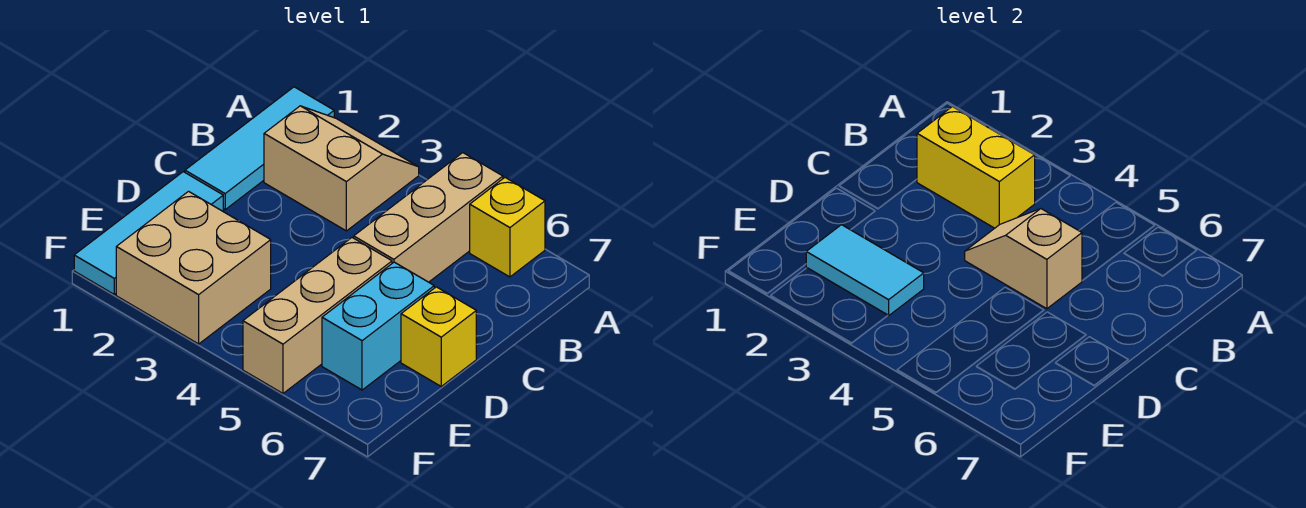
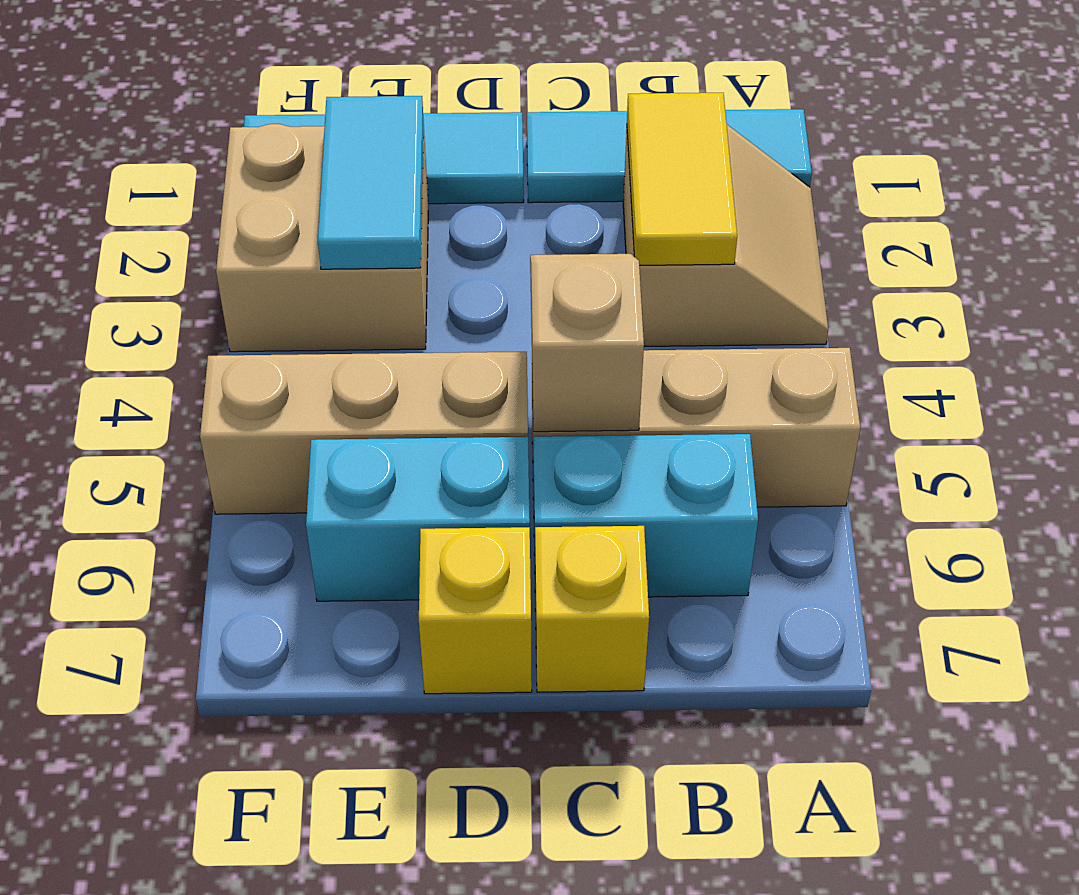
yellow 1x1 brick [470,178,545,277] -> yellow 1x1 brick moved to [535,526,649,692]
yellow 1x2 brick [917,107,1035,228] -> yellow 1x2 tile [627,93,737,265]
none -> cyan 1x2 brick [533,434,758,597]

